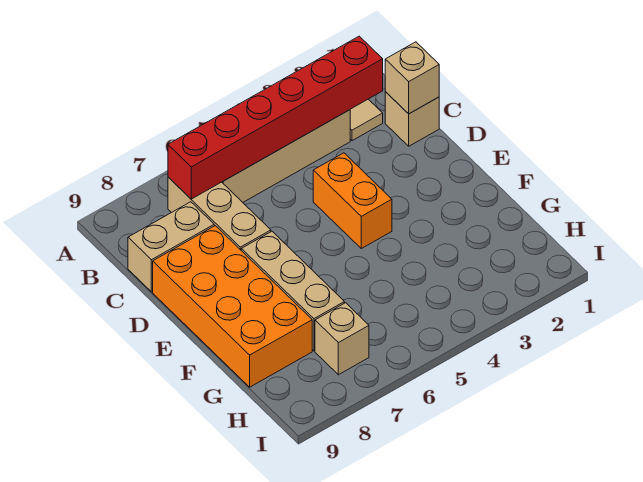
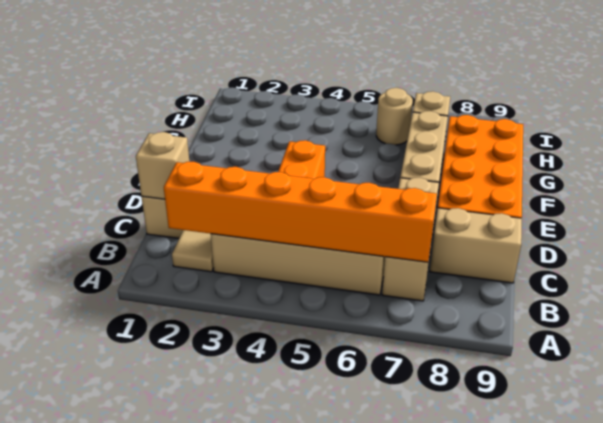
red 1x6 brick [168,36,383,199] -> orange 1x6 brick [164,162,437,262]
none -> tan 1x1 round brick [376,88,413,145]

